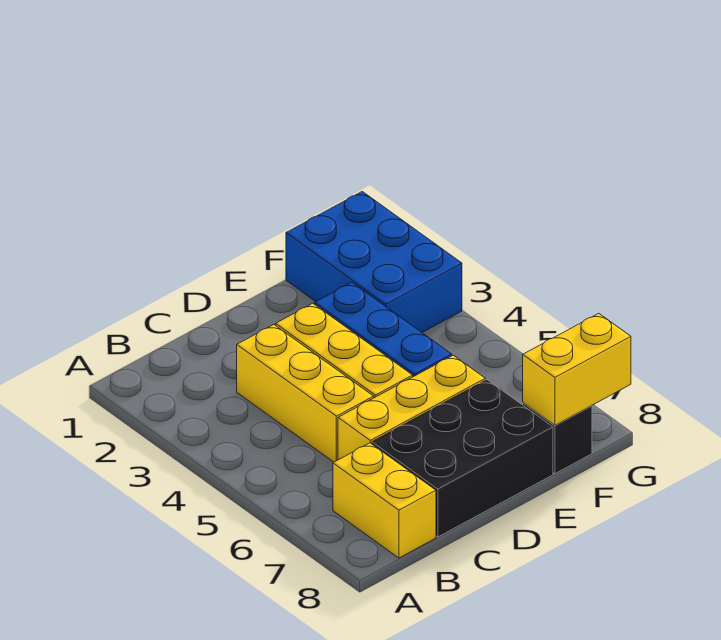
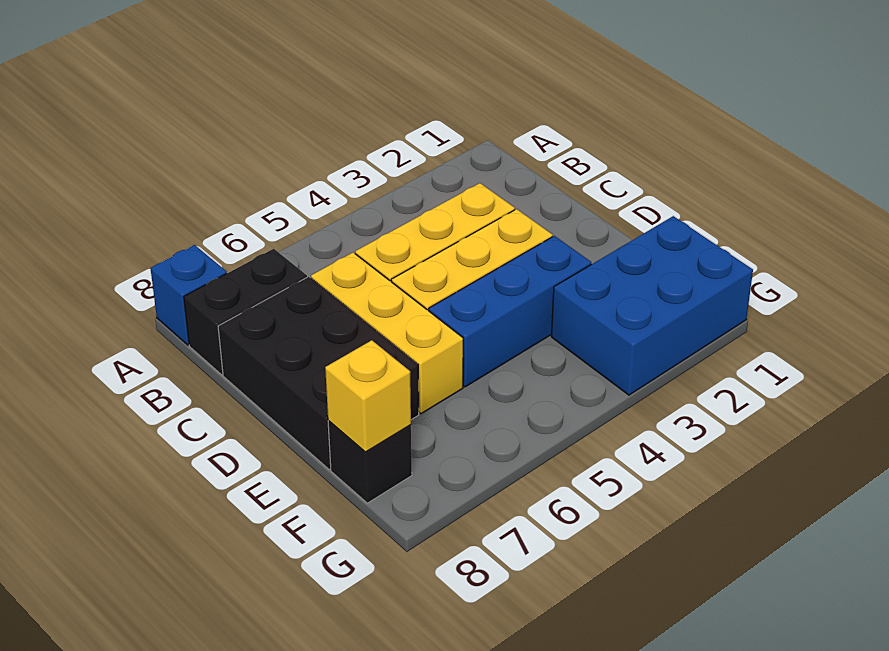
none -> blue 1x1 brick [151,245,227,345]
yellow 1x2 brick [333,443,436,558] -> black 1x2 brick [184,249,307,375]
yellow 1x2 brick [523,313,631,425] -> yellow 1x1 brick [325,340,411,452]

